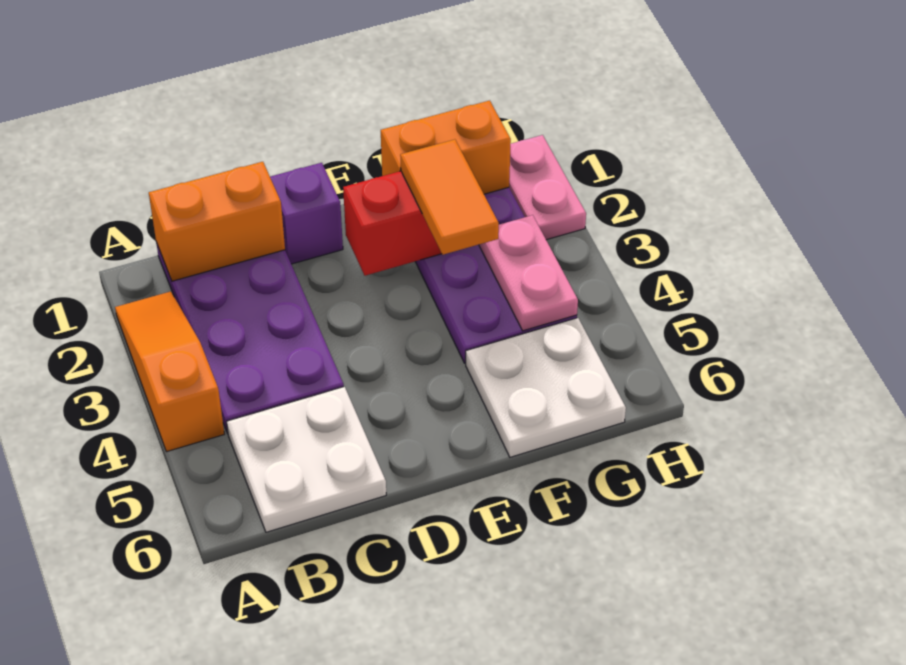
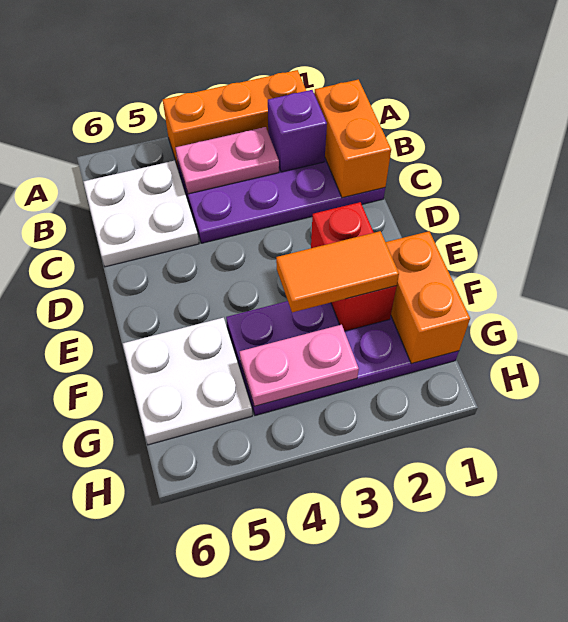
orange 1x3 slope [115,291,224,452] -> orange 1x3 brick [163,70,306,170]
purple 1x1 brick [270,163,343,264] -> purple 1x1 brick moved to [268,90,327,172]
pink 1x2 plate [509,135,586,240] -> pink 1x2 plate moved to [176,127,279,194]

